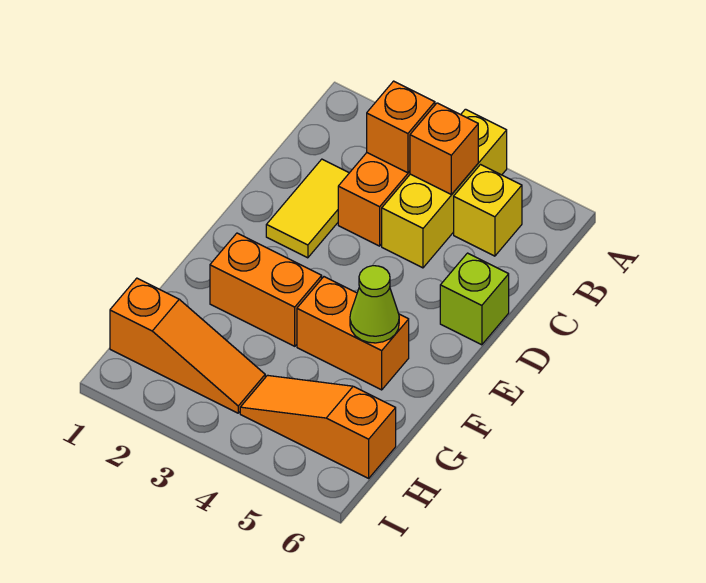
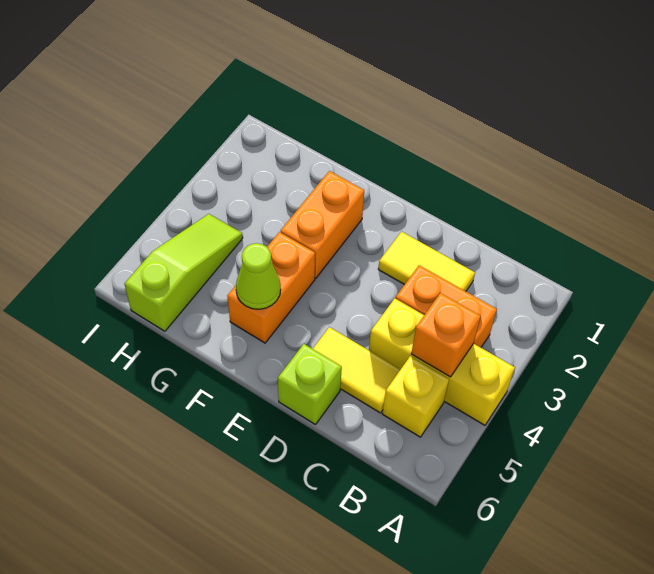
orange 1x1 brick [367,81,435,173] -> none
none -> yellow 1x2 tile [313,327,401,413]
orange 1x3 slope [110,278,265,413] -> none
orange 1x3 slope [240,375,396,478] -> lime 1x3 slope [124,214,243,331]

